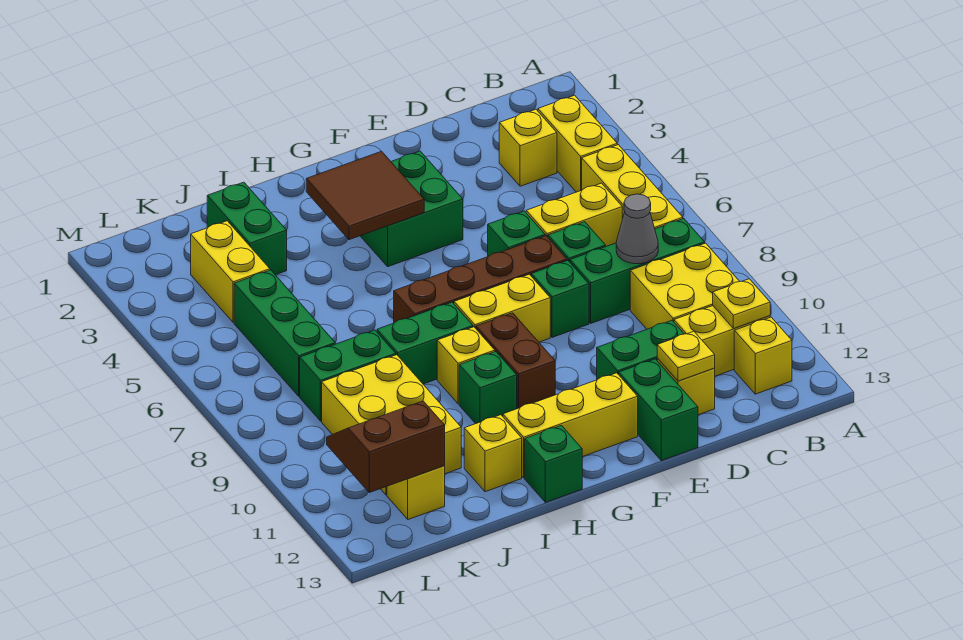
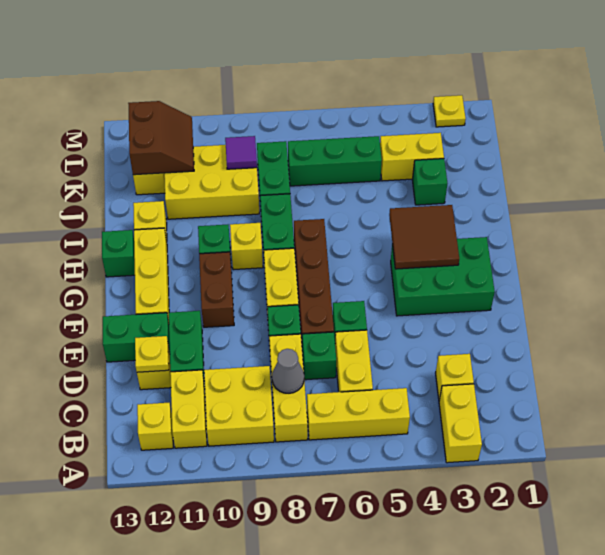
yellow 1x2 brick [538,95,617,192] -> yellow 1x2 brick turned to [439,384,482,463]
green 1x3 brick [570,219,705,323] -> yellow 1x3 brick [269,334,308,442]
yellow 1x1 plate [713,279,770,329] -> yellow 1x1 plate moved to [433,95,466,127]
green 2x2 brick [361,151,463,267] -> green 2x3 brick [391,237,495,316]
brown 1x2 brick [476,313,555,409] -> brown 1x2 brick turned to [199,252,234,327]
green 1x2 brick [207,182,287,275] -> green 1x1 brick [412,159,447,205]
none -> purple 1x1 tile [225,136,257,169]

